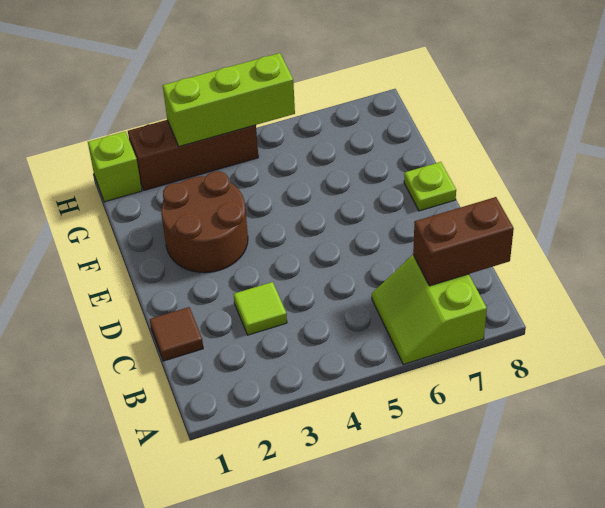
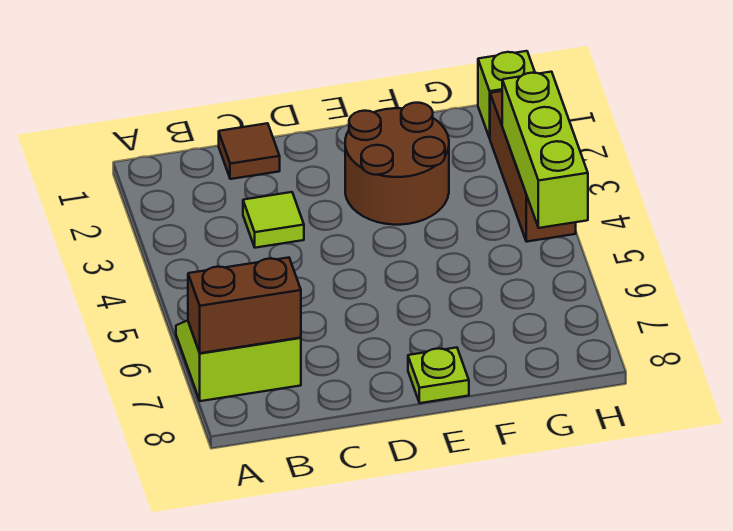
brown 1x2 brick [413,197,514,286] -> brown 1x2 brick turned to [188,258,301,353]

